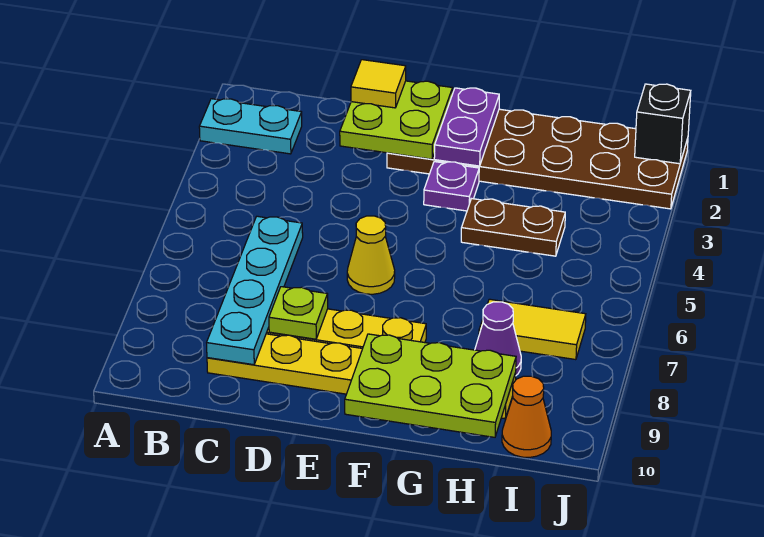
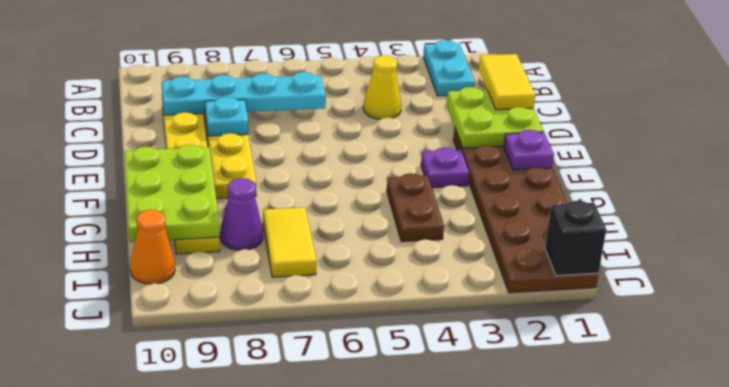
yellow 1x1 tile [351,60,406,108] -> yellow 1x2 tile [479,54,535,110]
lime 1x1 plate [269,287,328,339] -> cyan 1x1 plate [205,97,248,136]
yellow 1x1 cone [347,216,395,294] -> yellow 1x1 cone moved to [363,55,401,119]
purple 1x2 plate [434,88,499,166] -> purple 1x1 plate [504,130,554,170]

